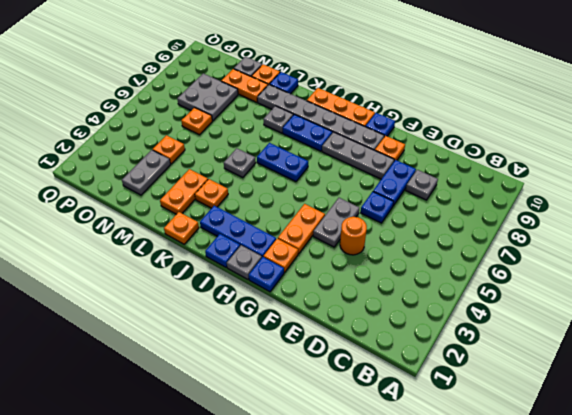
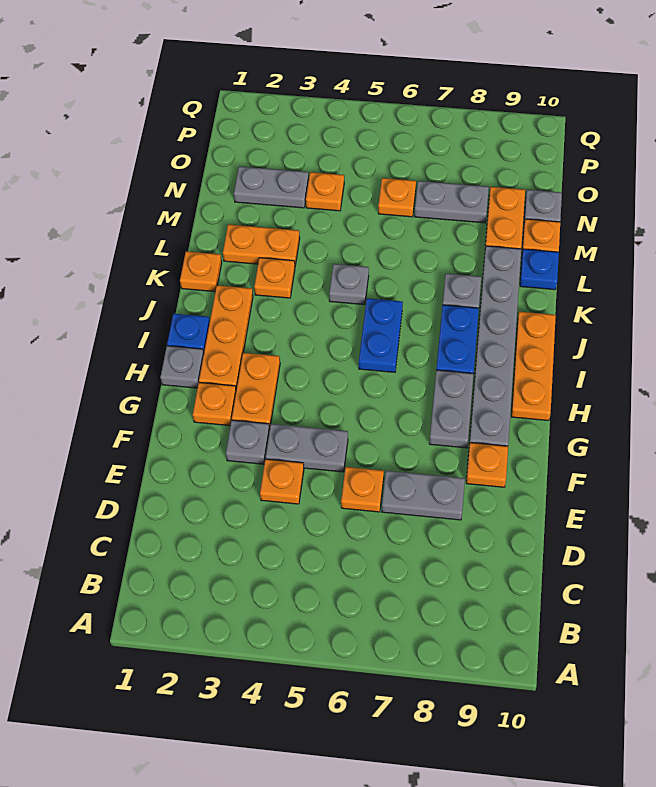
grey 1x1 plate [406,170,438,200] -> grey 1x1 plate moved to [226,420,270,464]
orange 1x1 round brick [340,217,367,255] -> orange 1x1 plate [260,459,304,504]
blue 1x1 plate [361,192,394,223] -> orange 1x1 plate [341,467,384,512]
blue 1x2 plate [373,160,416,206] -> grey 1x2 plate [382,471,465,520]
grey 1x3 plate [322,132,394,179] -> grey 1x2 plate [429,370,473,448]
blue 1x1 plate [249,257,284,292] -> none
orange 1x2 plate [278,204,325,254] -> orange 1x2 plate turned to [232,353,280,429]
blue 1x1 plate [365,113,395,137] -> none
blue 1x3 plate [200,206,276,257] -> orange 1x3 plate [199,285,253,390]
grey 2x2 plate [177,74,238,121] -> grey 1x2 plate [414,181,489,223]

